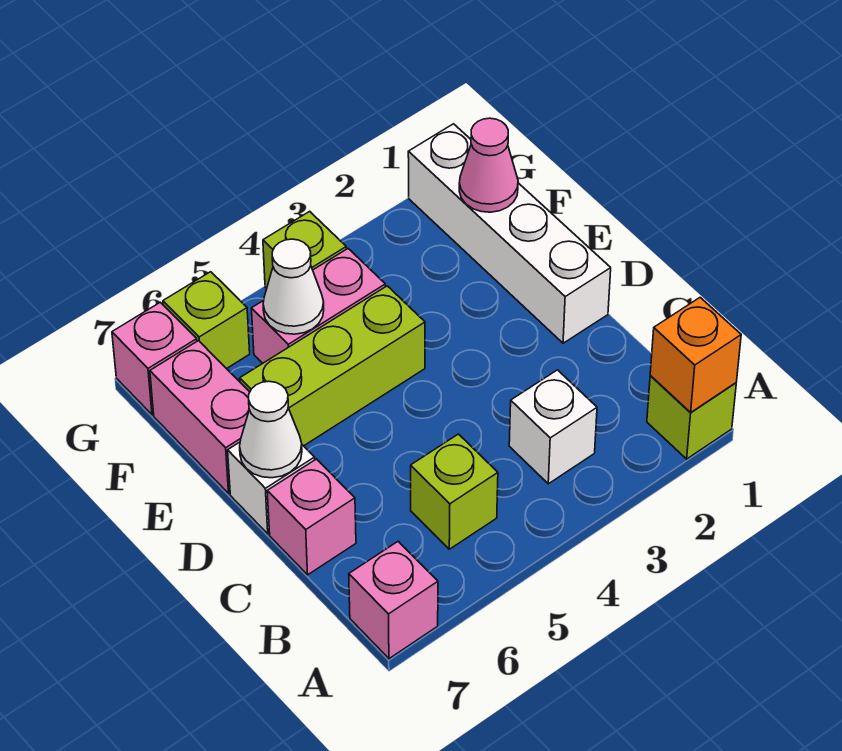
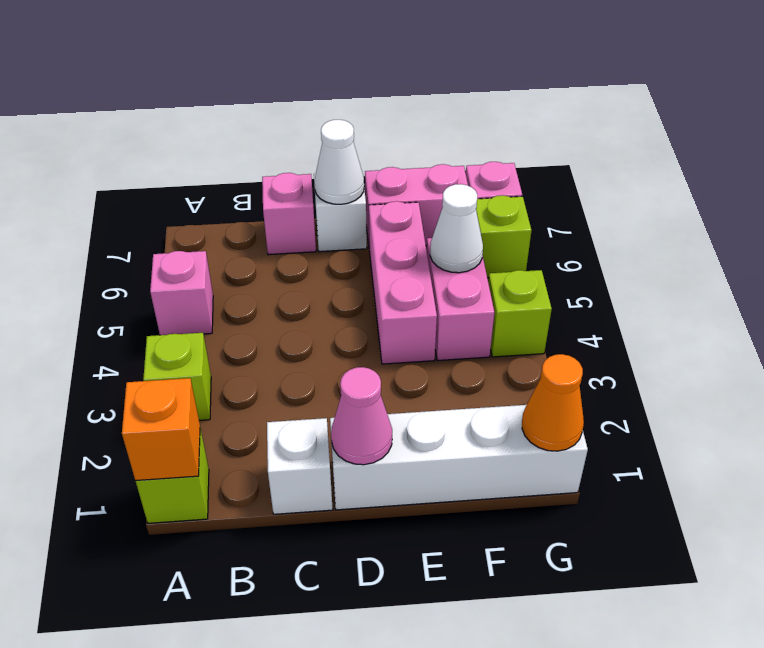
pink 1x1 brick [349,541,438,659] -> pink 1x1 brick moved to [150,251,213,335]
white 1x1 brick [509,370,597,484] -> white 1x1 brick moved to [267,418,333,514]
lime 1x1 brick [411,434,498,549] -> lime 1x1 brick moved to [143,333,211,420]
lime 1x3 brick [240,286,425,446] -> pink 1x3 brick [369,201,437,364]
pink 1x1 cone [459,118,518,212] -> pink 1x1 cone moved to [331,367,392,465]
none -> orange 1x1 cone [522,354,584,451]

